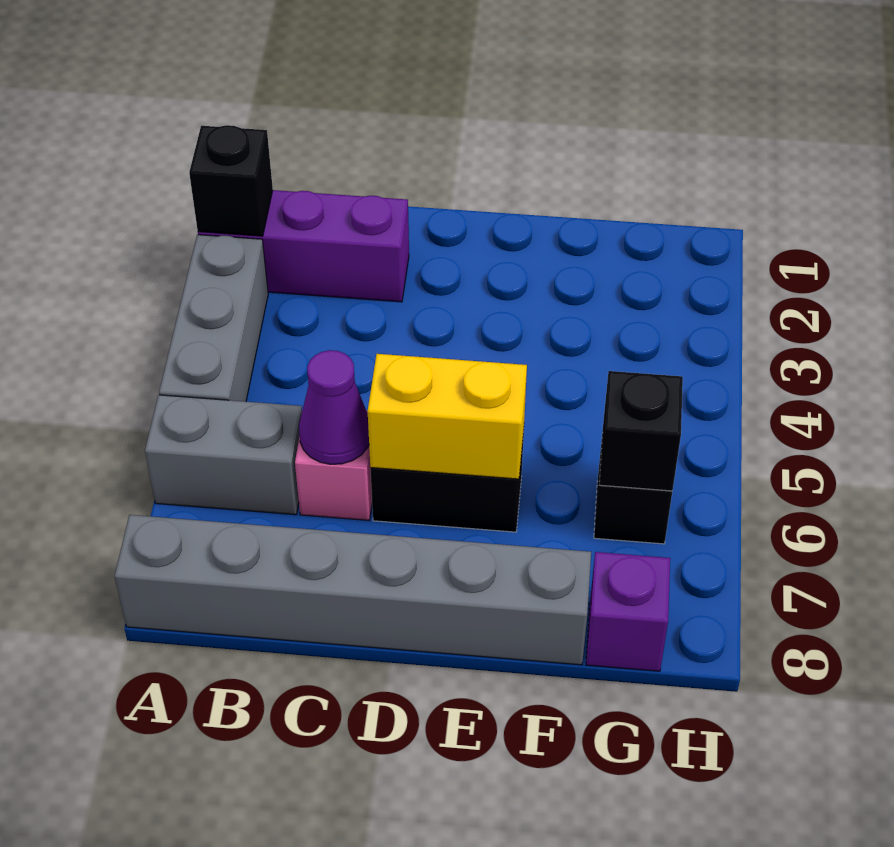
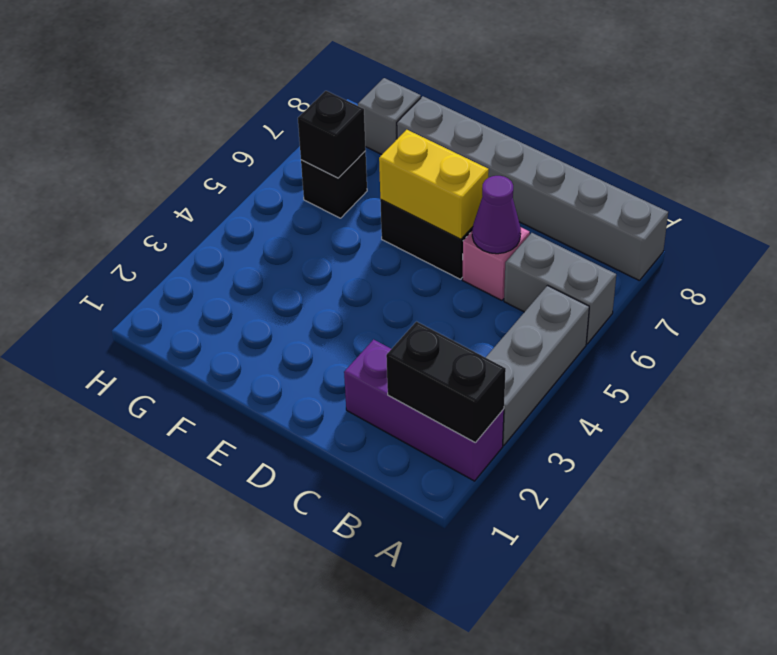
black 1x1 brick [189,125,273,236] -> black 1x2 brick [386,322,506,443]
purple 1x1 brick [586,552,670,671] -> grey 1x1 brick [358,78,421,155]

